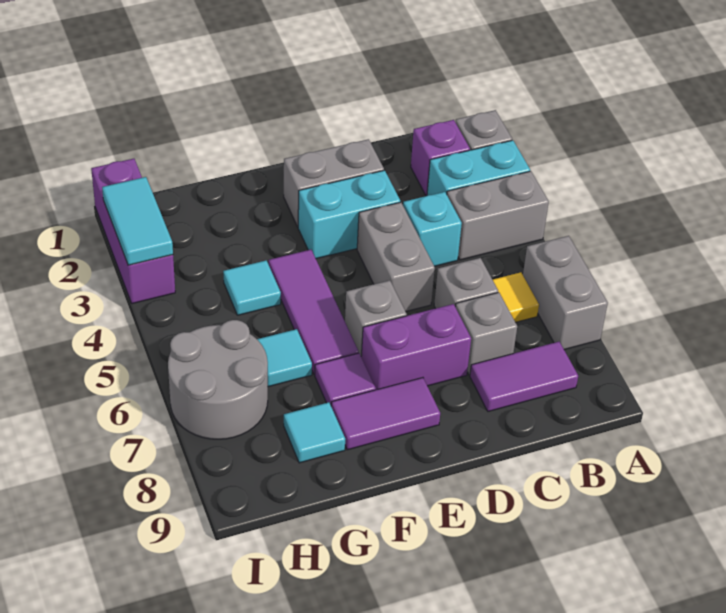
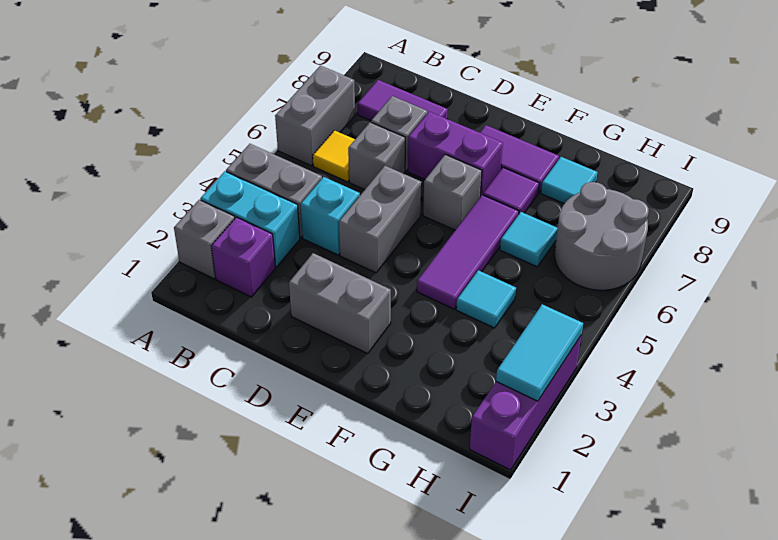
cyan 1x2 brick [298,170,400,259] -> none

